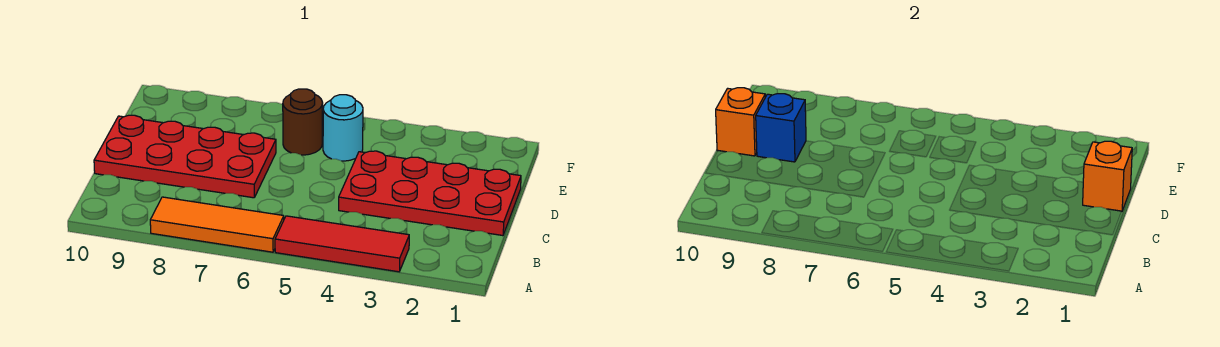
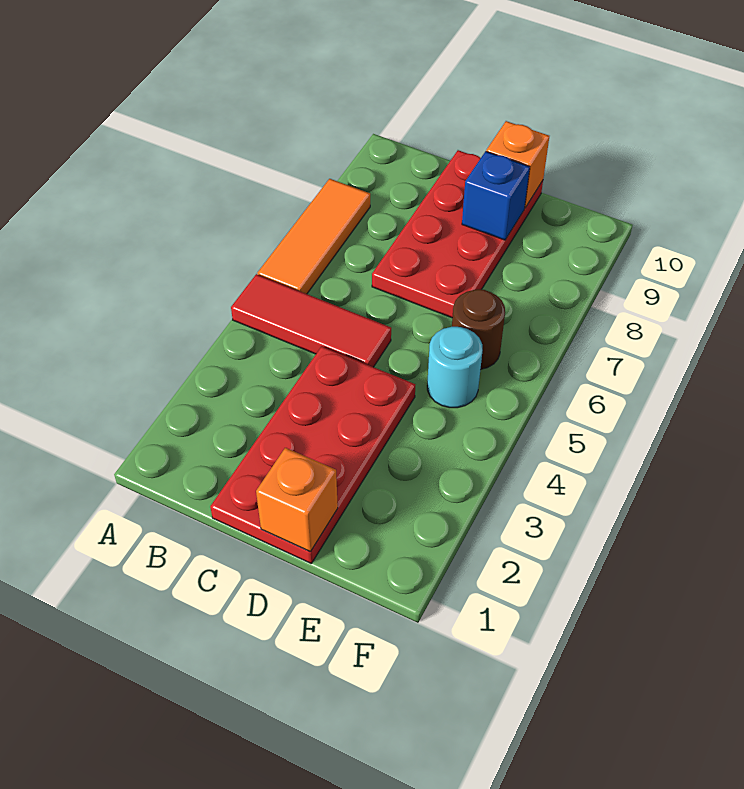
red 1x3 tile [275,216,409,272] -> red 1x3 tile turned to [231,274,391,367]

